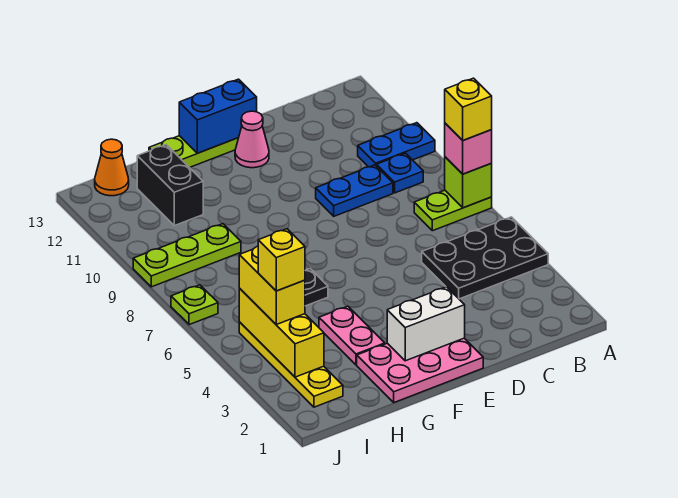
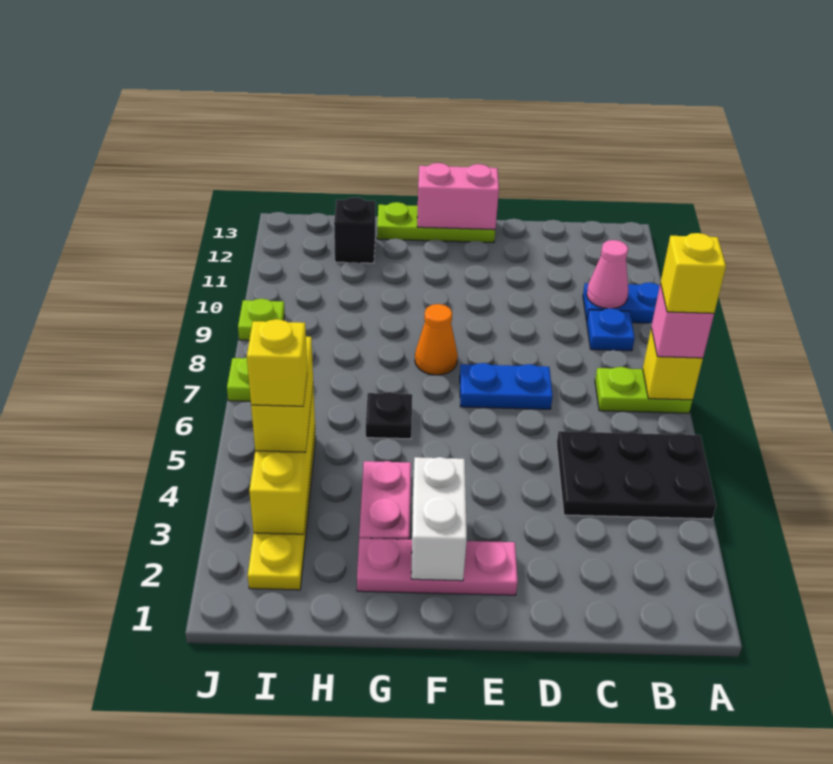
lime 1x1 brick [445,157,492,208] -> yellow 1x1 brick [643,328,703,400]
blue 1x2 plate [316,165,393,216] -> blue 1x2 plate moved to [460,363,553,409]
pink 2x3 plate [357,338,483,402] -> pink 1x3 plate [357,538,518,595]
white 1x2 brick [387,287,465,361] -> white 1x2 brick turned to [411,457,467,581]
pink 1x1 cone [235,111,269,168] -> pink 1x1 cone moved to [587,240,628,309]
blue 1x2 brick [179,79,257,153] -> pink 1x2 brick [417,163,499,230]
lime 1x3 plate [133,224,241,287] -> lime 1x1 plate [238,299,285,340]
black 1x2 brick [137,145,203,226] -> black 1x1 brick [334,197,375,263]
orange 1x1 cone [95,139,129,196] -> orange 1x1 cone moved to [415,304,458,375]

